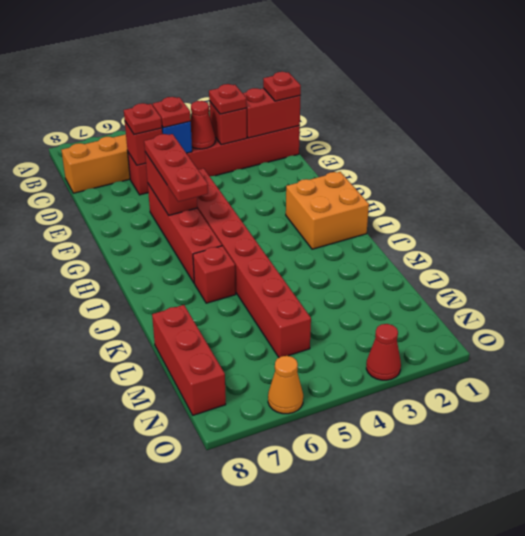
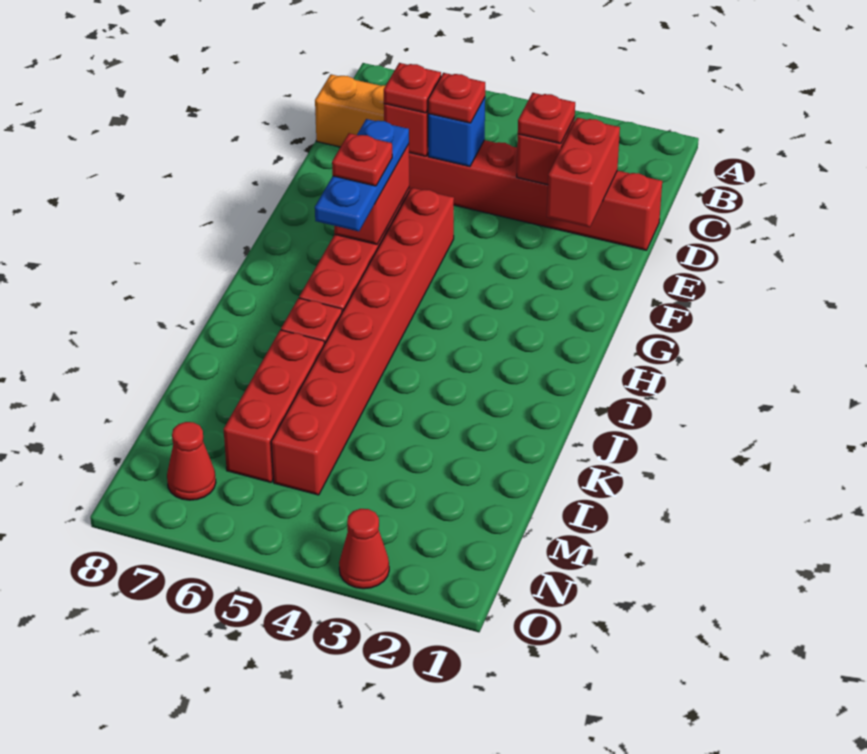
red 1x2 brick [243,88,300,138] -> red 1x2 brick turned to [547,118,620,227]
red 1x1 plate [263,72,301,101] -> red 1x1 plate moved to [332,133,392,186]
red 1x1 cone [190,101,215,149] -> red 1x1 cone moved to [167,422,216,500]
red 1x3 plate [144,134,208,202] -> blue 1x3 plate [315,119,409,231]
orange 2x2 brick [286,172,369,249] -> none
red 1x3 brick [152,305,226,415] -> red 1x3 brick moved to [224,330,324,482]
orange 1x1 cone [268,356,303,414] -> none

